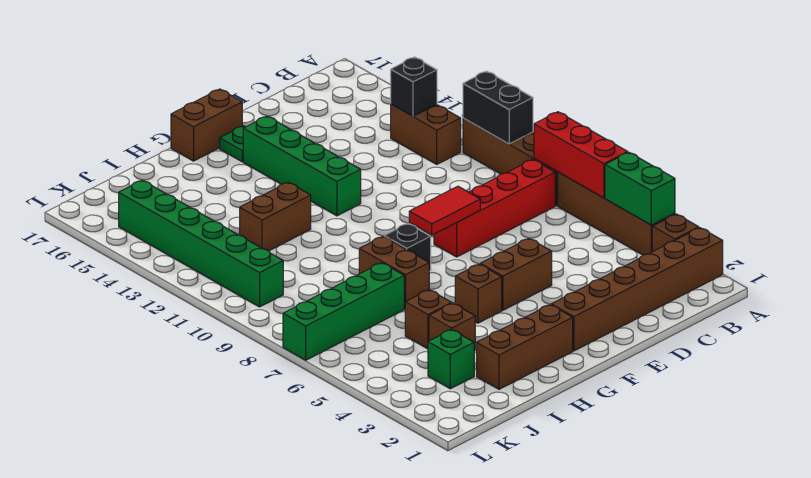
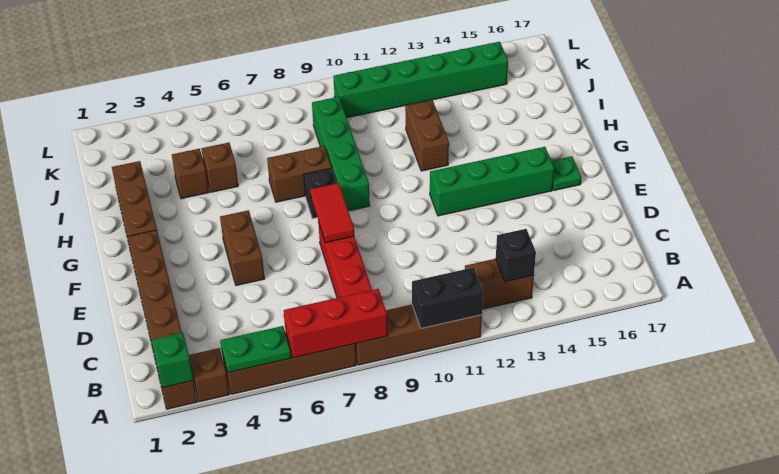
green 1x2 brick [605,152,675,225] -> green 1x2 plate [220,326,291,373]
brown 1x2 brick [171,89,242,161] -> none
brown 1x1 brick [455,264,502,323] -> none
green 1x4 brick [283,263,404,360] -> green 1x4 brick moved to [312,97,370,211]
green 1x1 brick [428,329,474,389] -> green 1x1 brick moved to [152,333,193,388]

